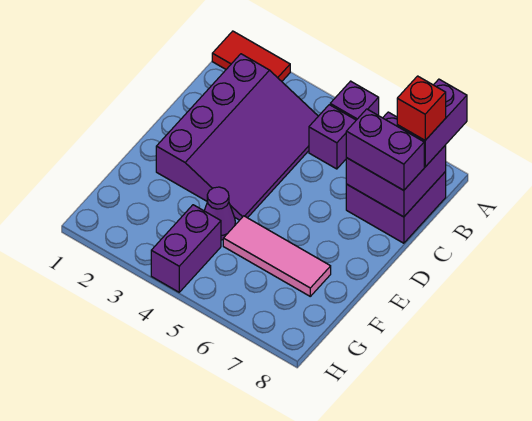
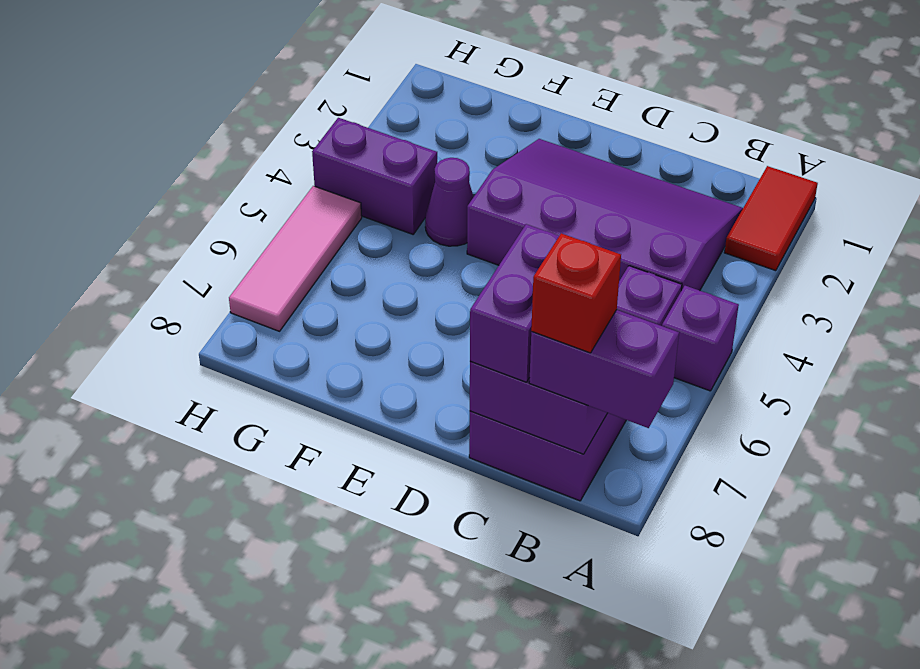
purple 3x4 slope [156,54,318,220] -> purple 3x4 slope turned to [467,139,743,291]
pink 1x3 tile [223,216,331,296] -> pink 1x3 tile moved to [229,186,362,331]

